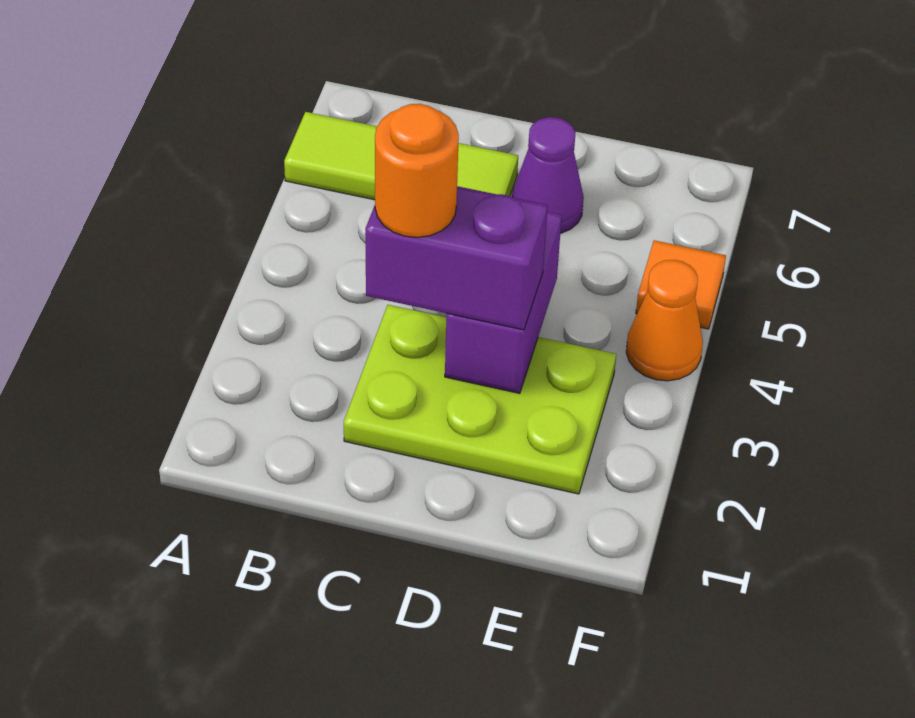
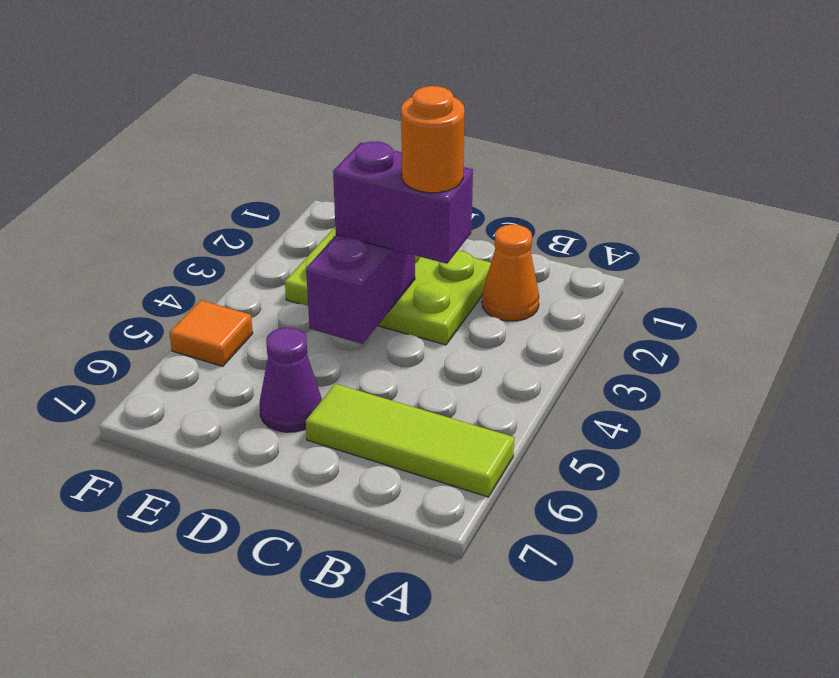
orange 1x1 cone [626,260,703,381] -> orange 1x1 cone moved to [482,225,539,321]

